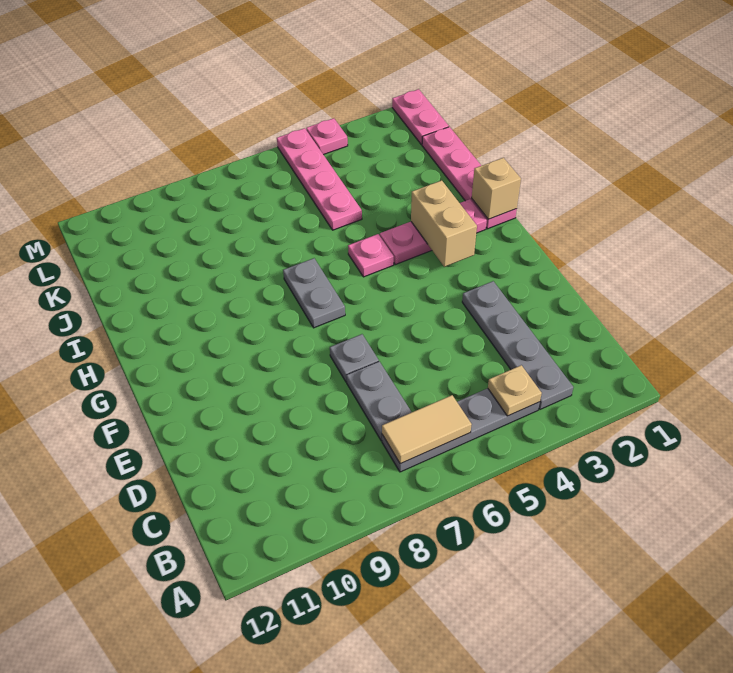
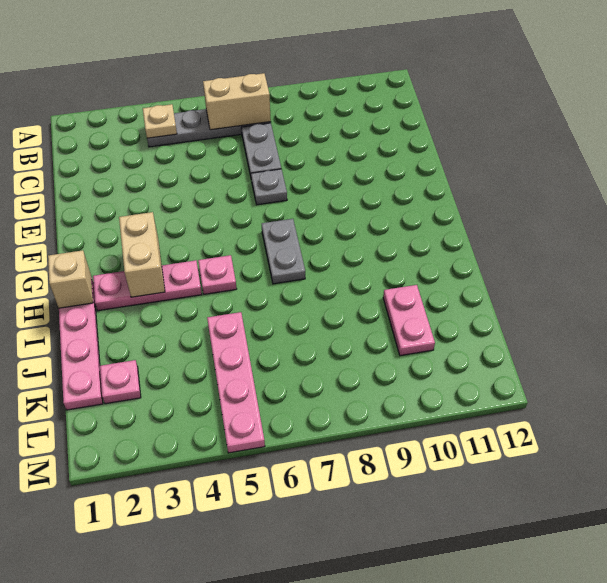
grey 1x4 plate [462,281,573,409] -> none
tan 1x2 tile [382,395,472,464] -> tan 1x2 brick [203,73,271,130]
pink 1x2 plate [392,89,449,145] -> pink 1x2 plate moved to [383,285,435,356]
pink 1x1 plate [306,118,348,155] -> pink 1x1 plate moved to [100,360,141,404]

